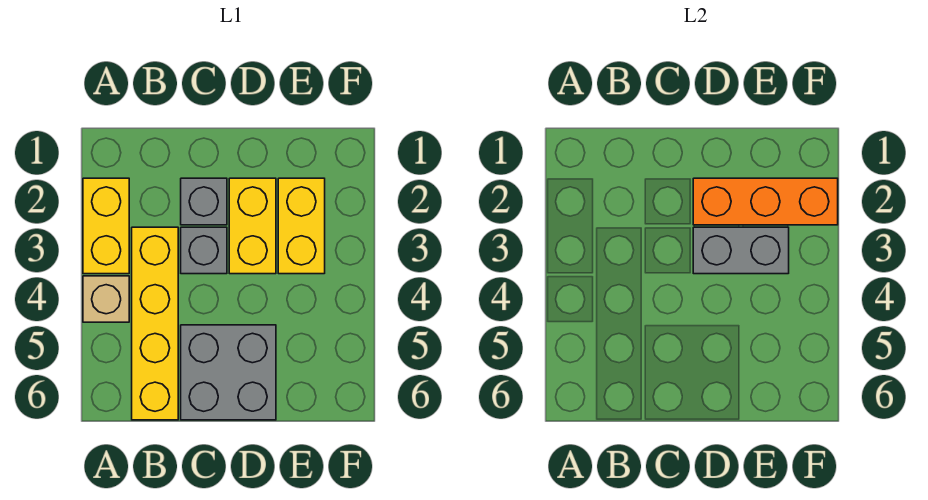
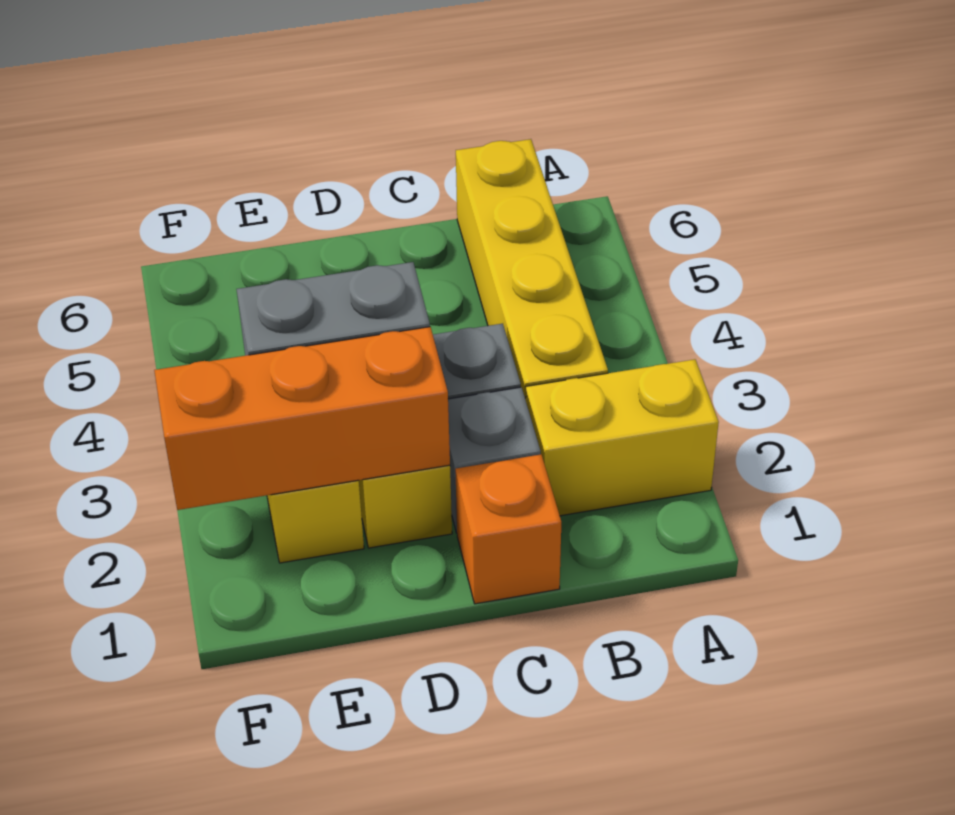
yellow 1x2 brick [83,178,129,274] -> yellow 1x2 brick turned to [526,359,719,516]
tan 1x1 brick [83,276,129,322] -> none
none -> orange 1x1 brick [455,455,561,604]
grey 2x2 brick [181,325,276,420] -> none

